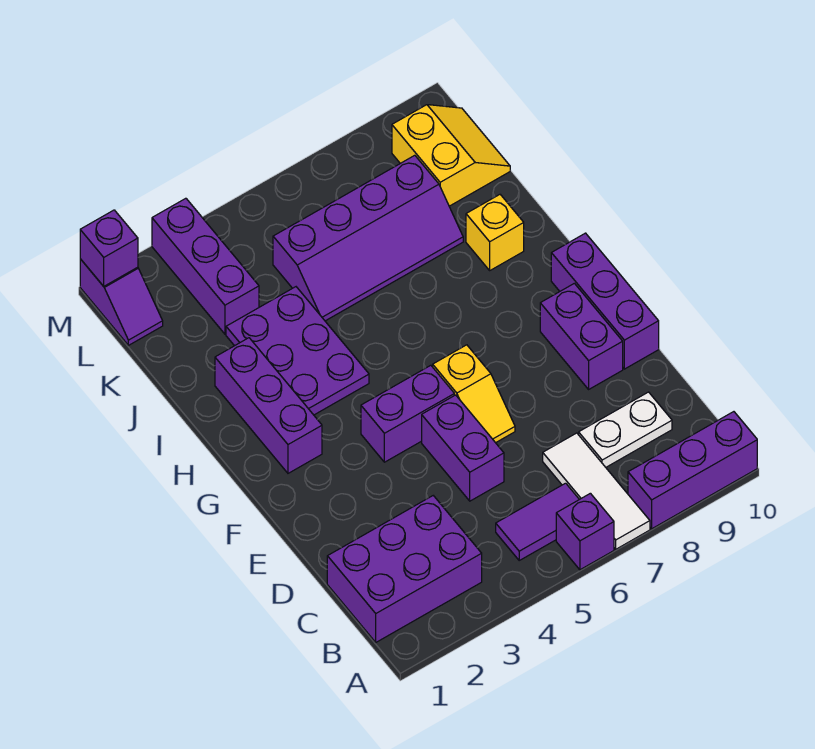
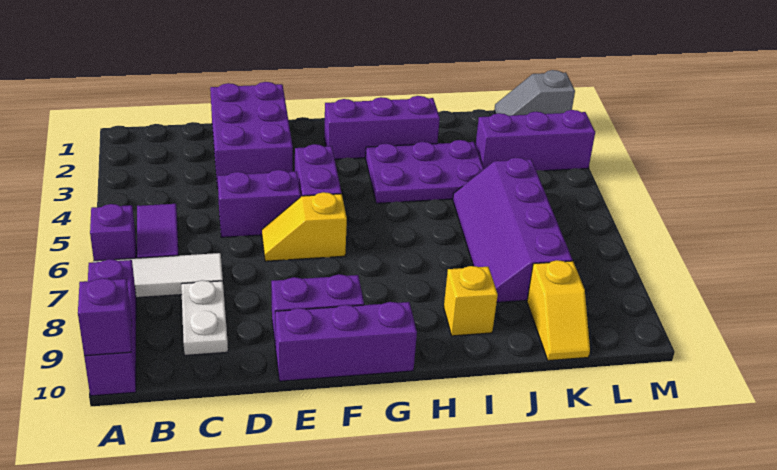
purple 2x3 brick [327,496,482,642] -> purple 2x3 brick moved to [210,82,293,188]
yellow 2x2 slope [392,105,510,206] -> yellow 1x2 slope [527,260,590,361]
purple 1x2 slope [80,259,163,345] -> grey 1x2 slope [494,70,575,116]
purple 1x1 brick [80,210,138,286] -> purple 1x1 brick moved to [78,278,132,356]

